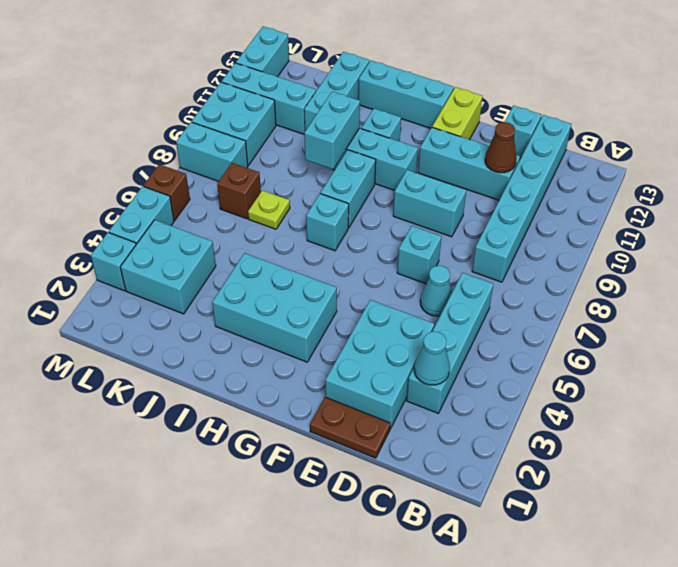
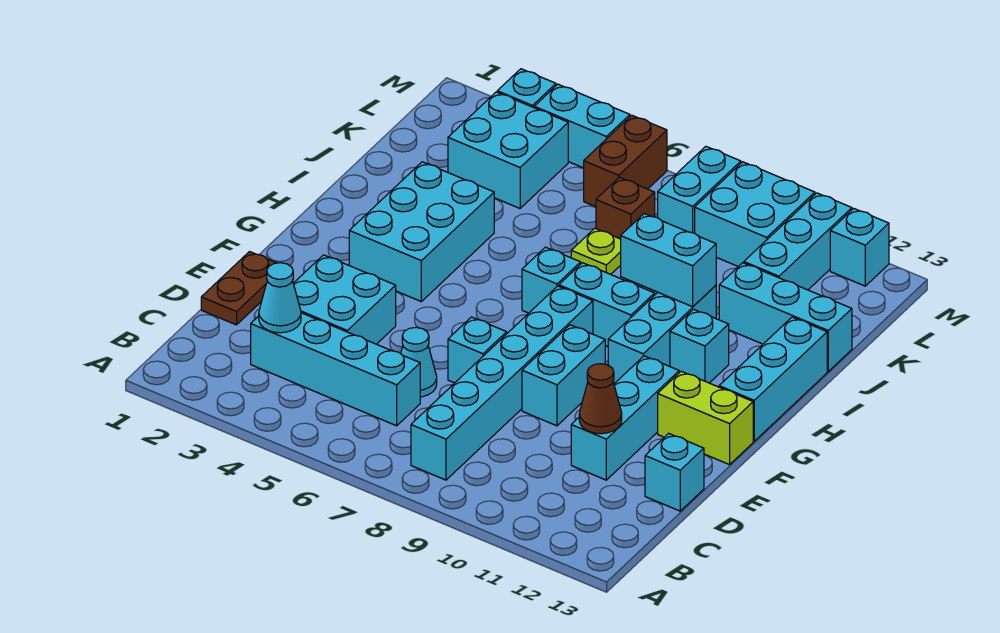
cyan 1x6 brick [472,115,571,282] -> cyan 1x6 brick turned to [411,286,593,480]
cyan 2x3 brick [325,300,434,429] -> cyan 2x2 brick [293,255,396,344]
brown 1x1 brick [143,164,190,220] -> brown 1x2 brick [584,115,667,207]
cyan 1x2 brick [236,26,289,77] -> cyan 1x1 brick [830,209,889,286]

